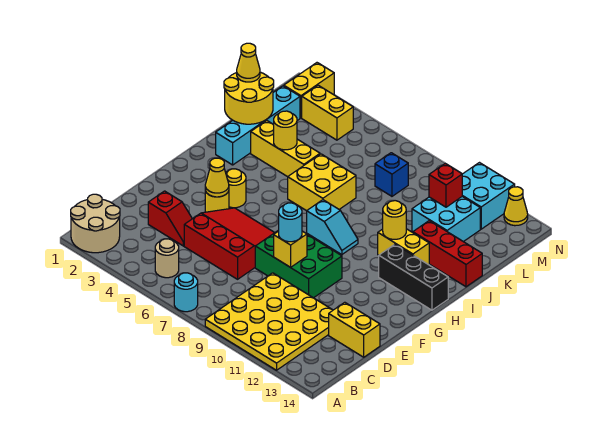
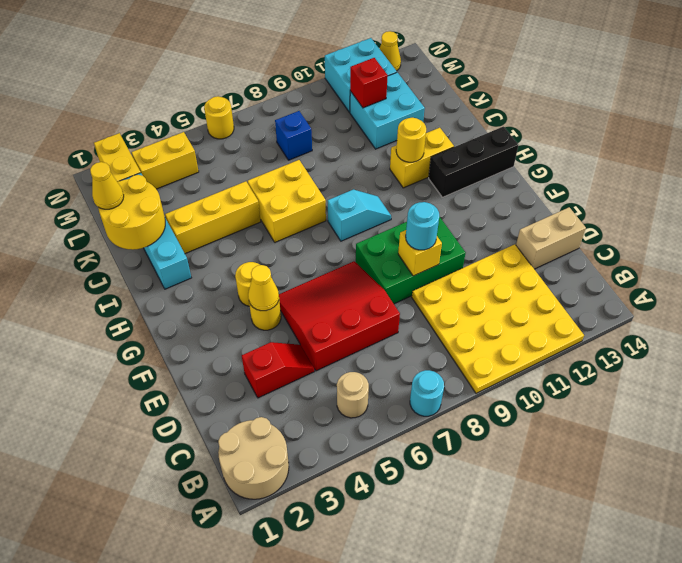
yellow 1x2 brick [329,302,380,357] -> tan 1x2 brick [516,207,586,269]
yellow 1x1 round brick [274,111,297,150] -> yellow 1x1 round brick moved to [204,96,234,139]
red 1x3 brick [413,221,482,287] -> none

